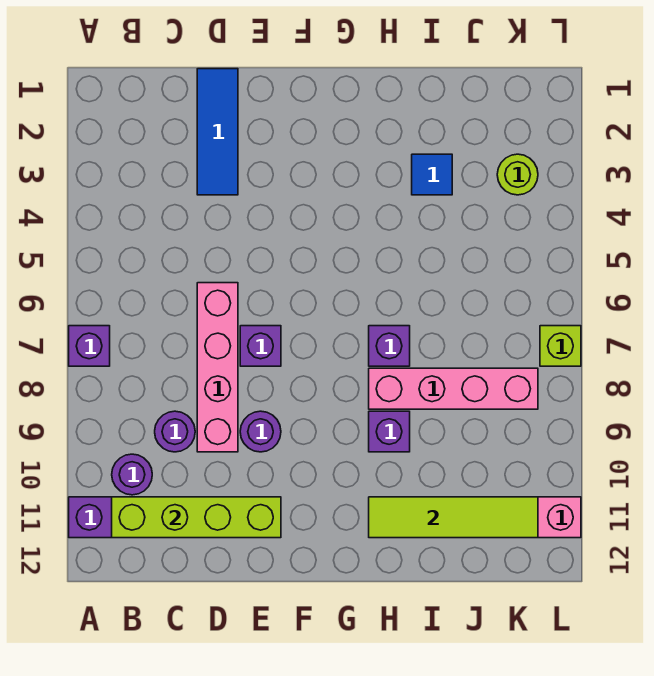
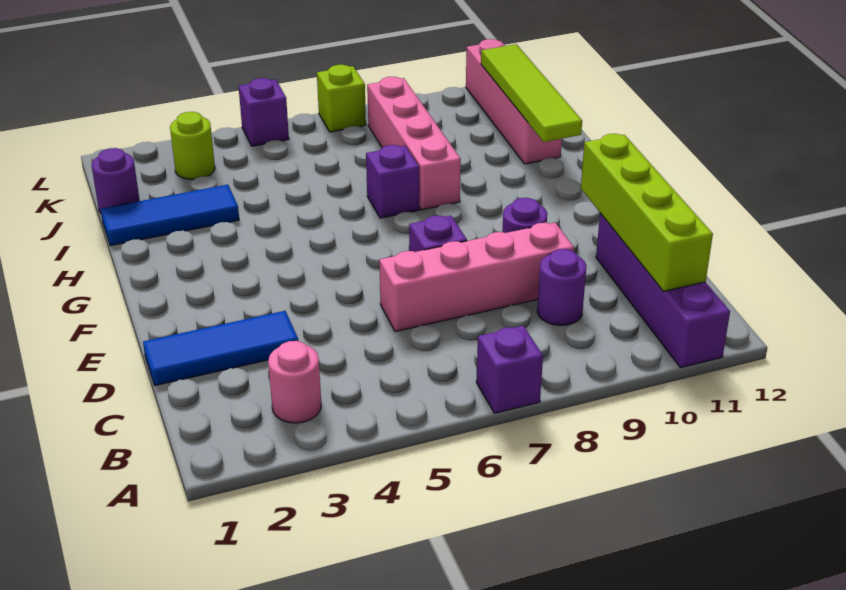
none -> pink 1x1 round brick [268,341,321,423]
purple 1x1 round brick [112,454,152,495] -> purple 1x1 round brick moved to [92,148,140,213]
purple 1x1 brick [369,411,410,452] -> purple 1x1 brick moved to [239,78,289,146]
blue 1x1 tile [412,154,452,195] -> blue 1x3 tile [101,185,239,246]

